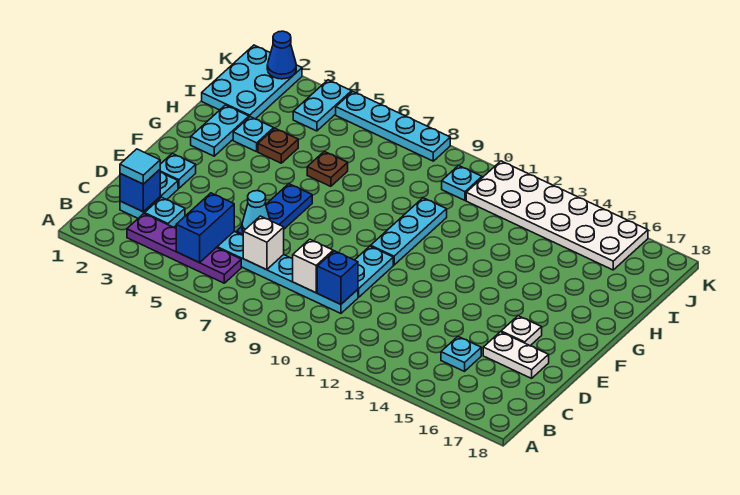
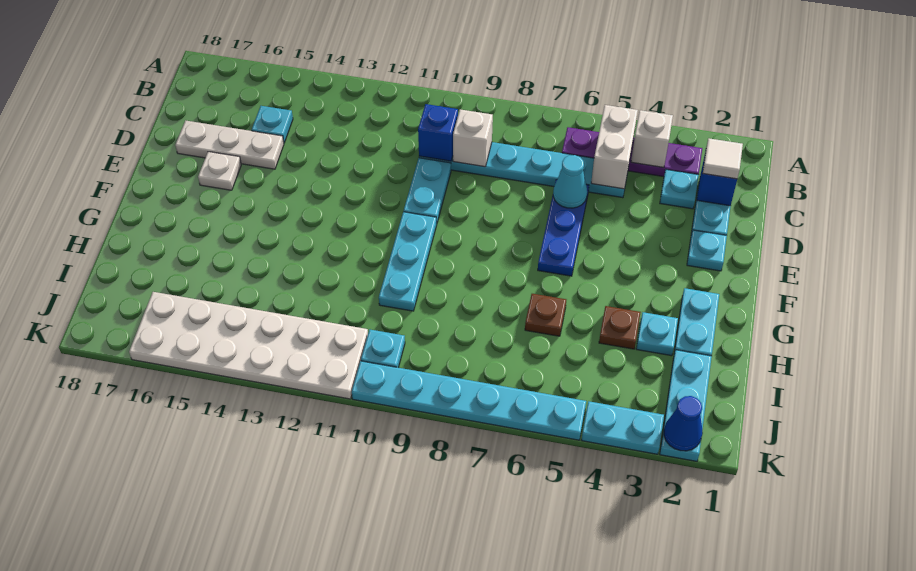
blue 1x2 brick [176,193,234,263] -> white 1x2 brick [591,105,638,189]
cyan 1x1 tile [120,149,160,184] -> white 1x1 tile [703,138,743,179]
white 1x1 brick [243,216,284,270] -> white 1x1 brick moved to [631,110,673,168]
white 1x2 plate [483,332,549,378] -> white 1x3 plate [175,120,284,169]
cyan 2x3 plate [202,45,302,119] -> cyan 1x3 plate [660,350,712,461]
cyan 1x2 plate [293,80,352,131] -> cyan 1x2 plate turned to [582,401,664,454]
cyan 1x4 plate [336,91,450,161] -> cyan 1x6 plate [352,361,586,440]

